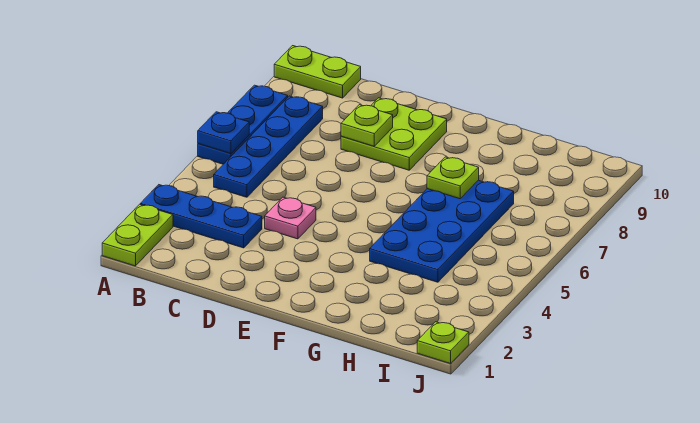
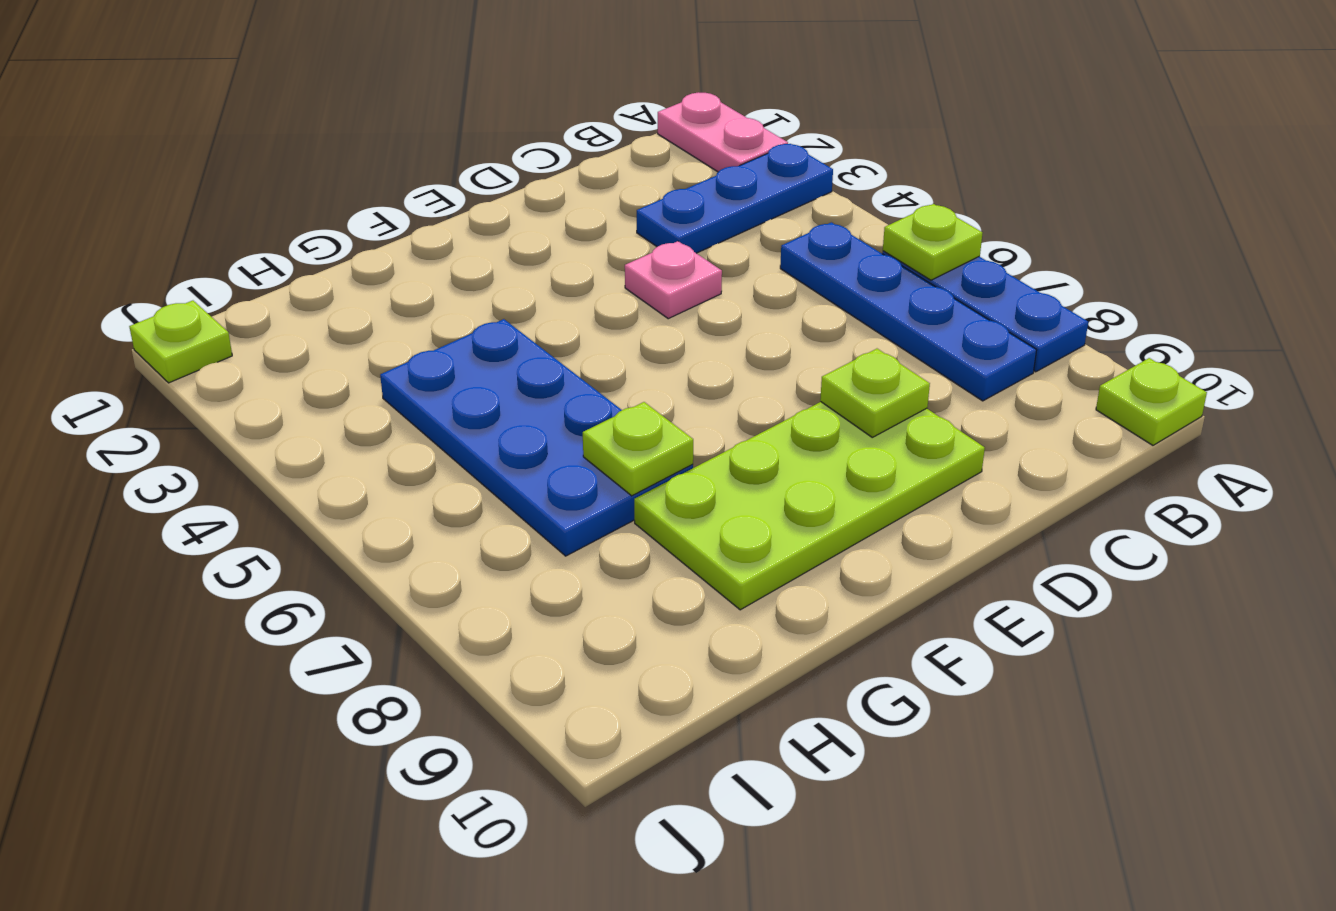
lime 1x2 plate [102,204,173,266] -> pink 1x2 plate [658,92,788,172]
blue 1x1 plate [198,112,249,153] -> lime 1x1 plate [883,204,982,280]
lime 1x2 plate [274,46,361,98] -> lime 1x1 plate [1096,358,1207,445]
lime 2x2 plate [341,98,447,170] -> lime 2x4 plate [634,402,985,610]

